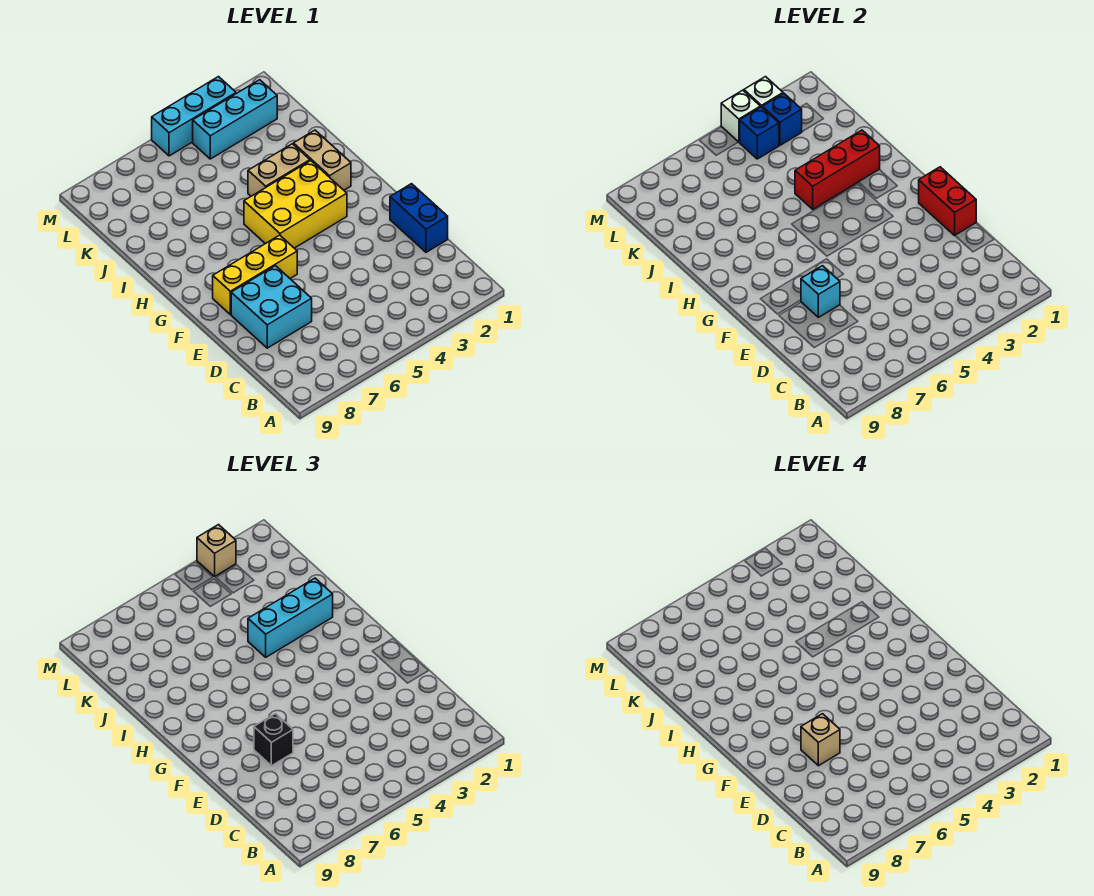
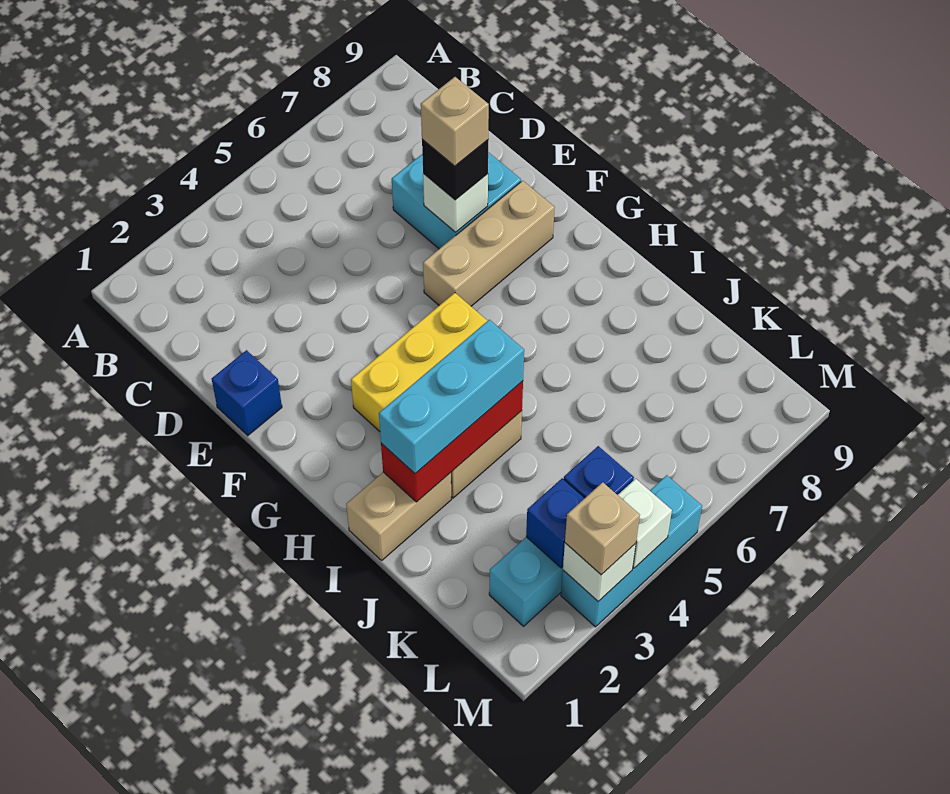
blue 1x2 brick [390,184,448,252] -> blue 1x1 brick [212,350,282,436]
red 1x2 brick [919,167,976,235] -> none
cyan 1x1 brick [801,266,840,317] -> white 1x1 brick [423,174,488,232]
yellow 1x3 brick [213,235,297,314] -> tan 1x3 brick [423,181,555,306]
tan 1x2 brick [293,130,351,190] -> tan 1x2 brick turned to [346,472,452,560]

